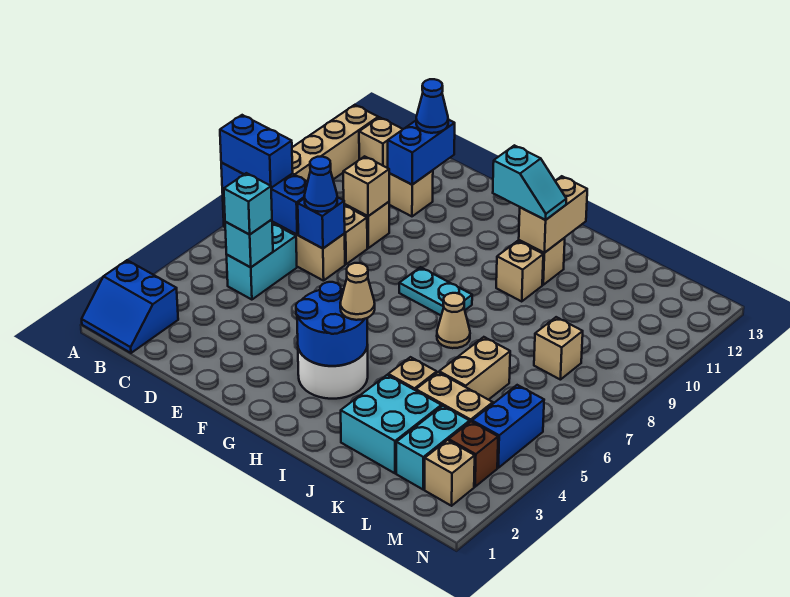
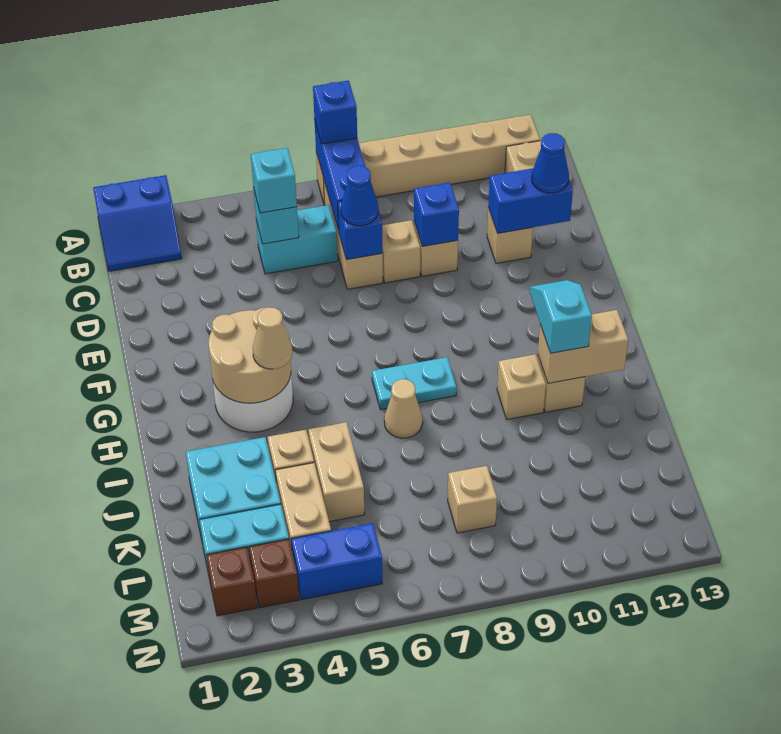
blue 2x2 slope [82,260,178,353] -> blue 2x2 slope turned to [93,175,182,271]
blue 1x2 brick [220,115,293,188] -> blue 1x1 brick [313,81,357,144]
tan 1x1 brick [343,156,389,216] -> blue 1x1 brick [414,183,459,246]
blue 2x2 round brick [296,282,367,366] -> tan 2x2 round brick [208,308,291,403]
cyan 1x2 plate [399,267,472,315] -> cyan 1x2 plate turned to [372,357,456,410]
cyan 1x2 slope [493,145,566,220] -> cyan 1x2 slope turned to [530,280,592,353]
tan 1x2 brick [439,337,510,400] -> tan 1x2 brick turned to [308,422,365,522]
tan 1x1 brick [425,440,475,506] -> brown 1x1 brick [207,547,257,616]

